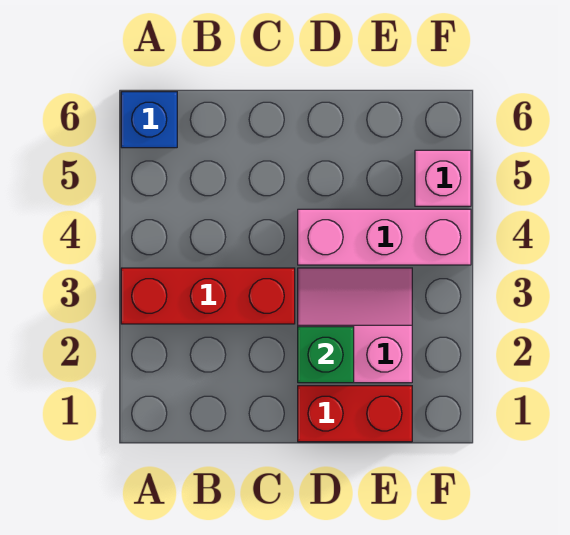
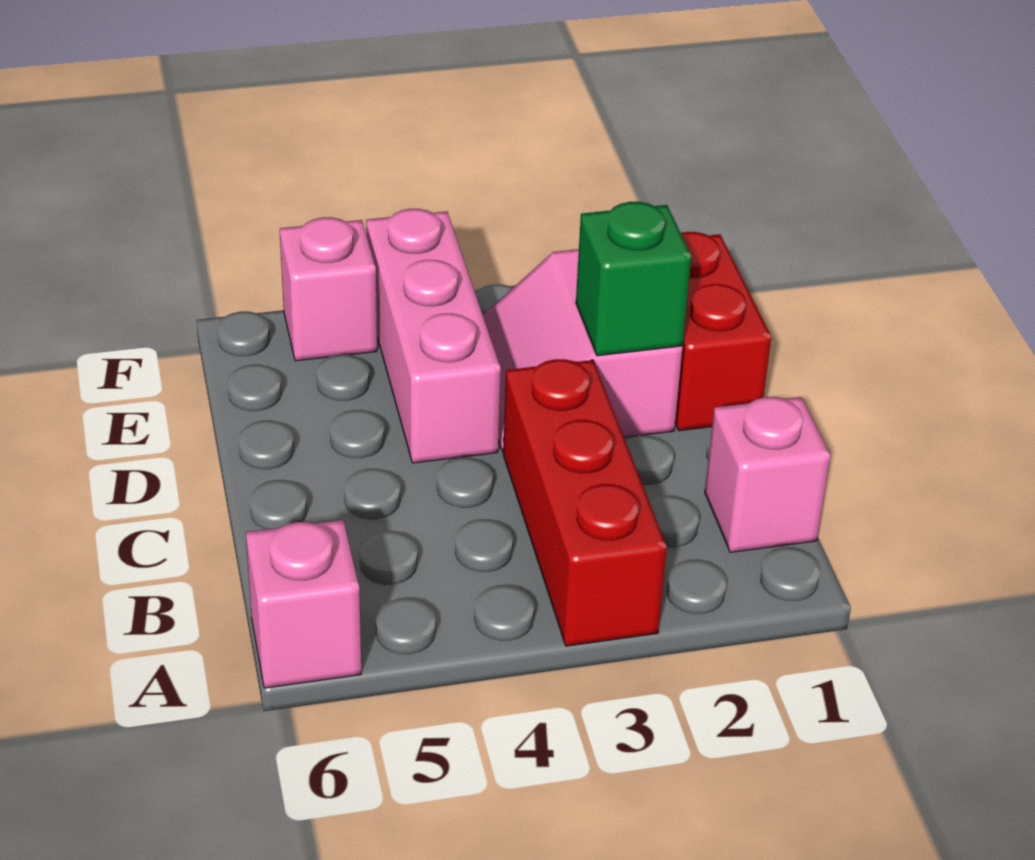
blue 1x1 brick [121,92,177,148] -> pink 1x1 brick [246,520,361,688]
none -> pink 1x1 brick [705,397,831,552]

